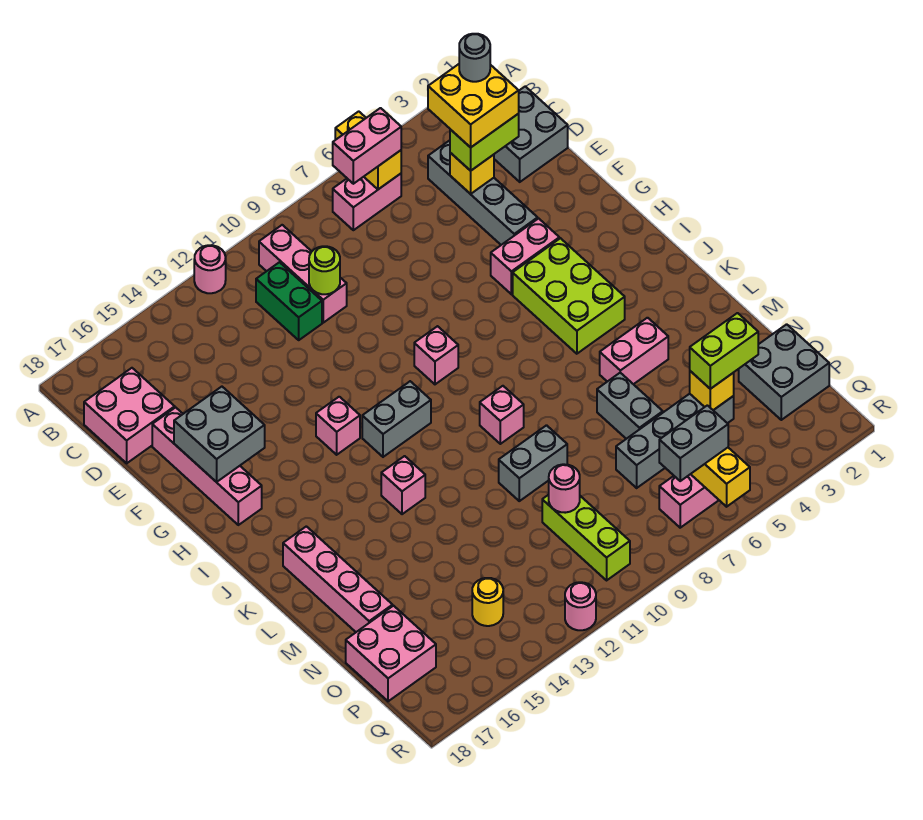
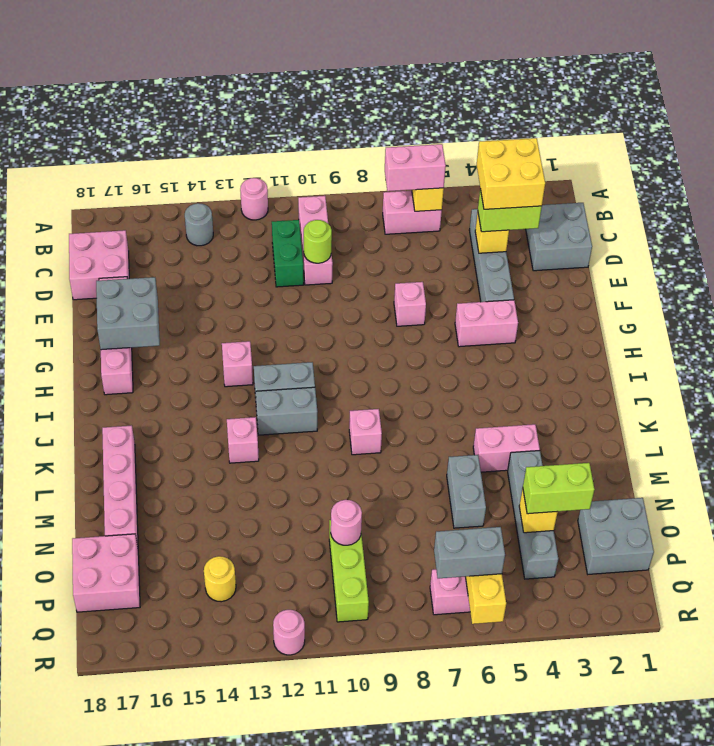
grey 1x1 round brick [459,34,490,82] -> grey 1x1 round brick moved to [185,203,213,246]
lime 2x3 brick [513,238,625,354] -> none
pink 1x1 brick [414,326,458,384] -> pink 1x1 brick moved to [394,282,426,326]
grey 1x2 brick [499,425,567,501] -> grey 1x2 brick moved to [256,387,317,435]
grey 1x4 brick [616,394,734,488] -> grey 1x4 brick turned to [508,451,558,579]

